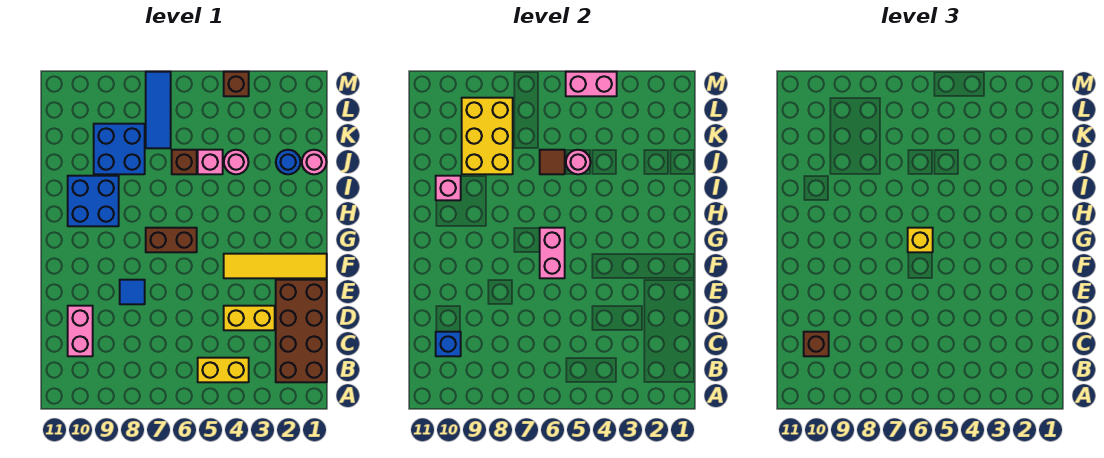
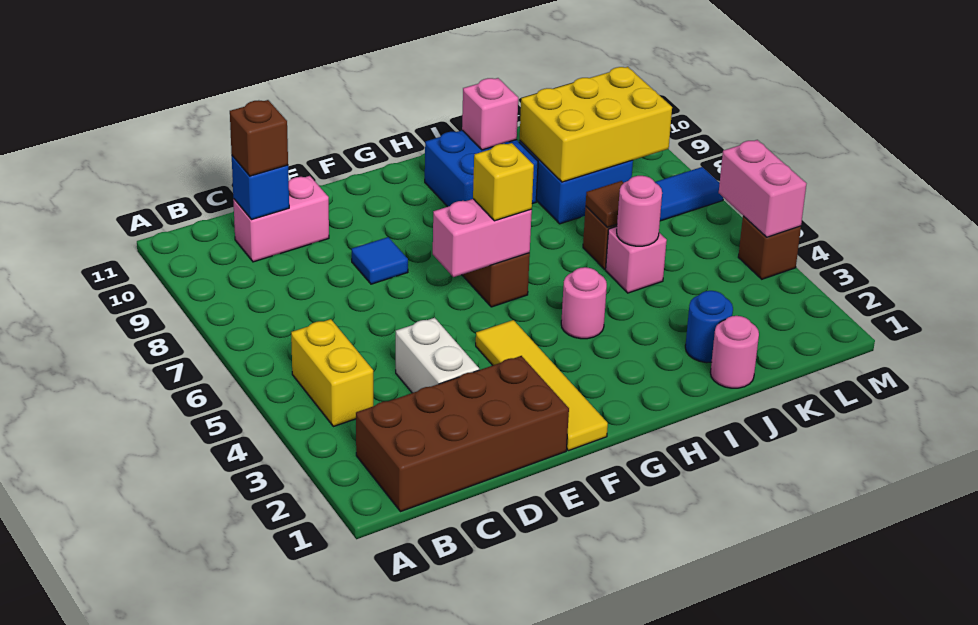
yellow 1x2 brick [224,306,275,330] -> white 1x2 brick [396,318,479,393]
pink 1x1 round brick [224,150,248,174] -> pink 1x1 round brick moved to [561,267,607,339]

